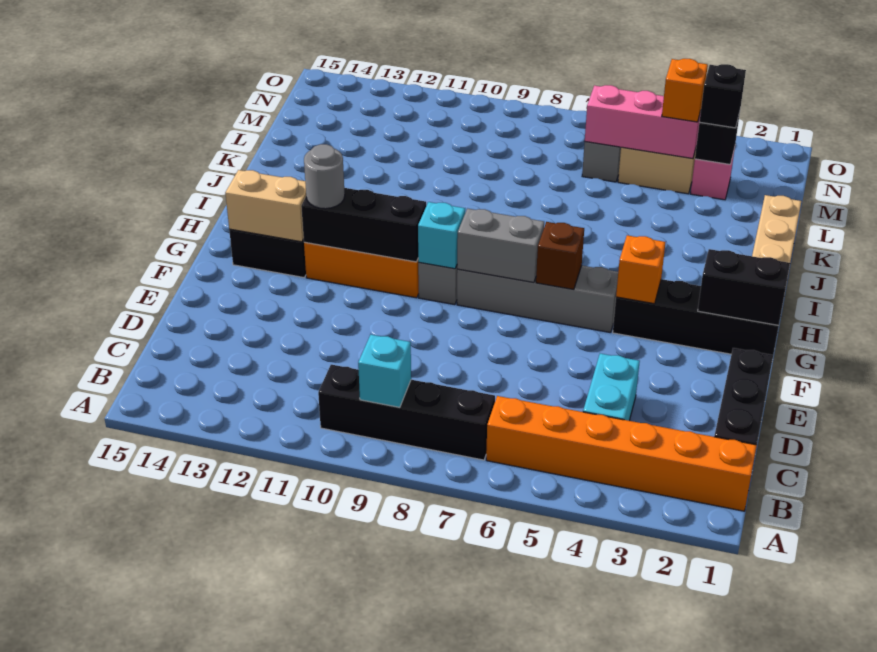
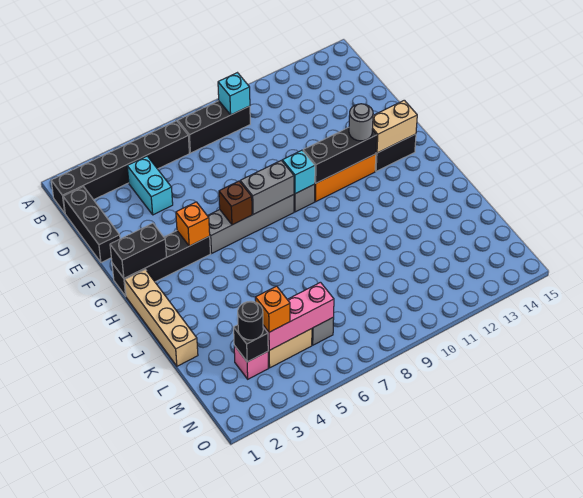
orange 1x6 brick [486,396,757,511] -> black 1x6 brick [51,121,189,213]
black 1x4 brick [318,365,495,460] -> black 1x3 brick [178,101,250,153]
black 1x1 brick [700,64,746,128] -> black 1x1 round brick [238,301,263,340]

